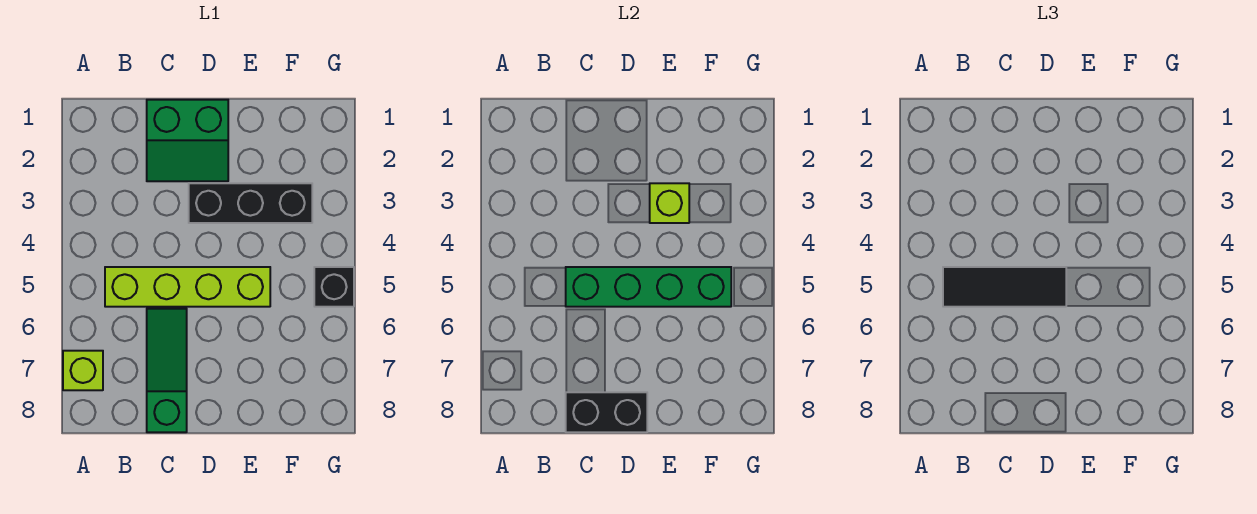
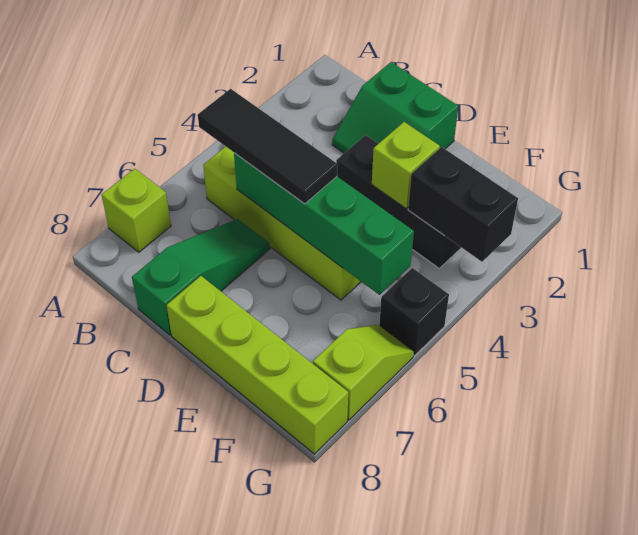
black 1x2 brick [566,392,647,432] -> black 1x2 brick moved to [408,147,518,262]
none -> lime 1x4 brick [167,276,348,454]
none -> lime 1x2 slope [313,325,414,420]

